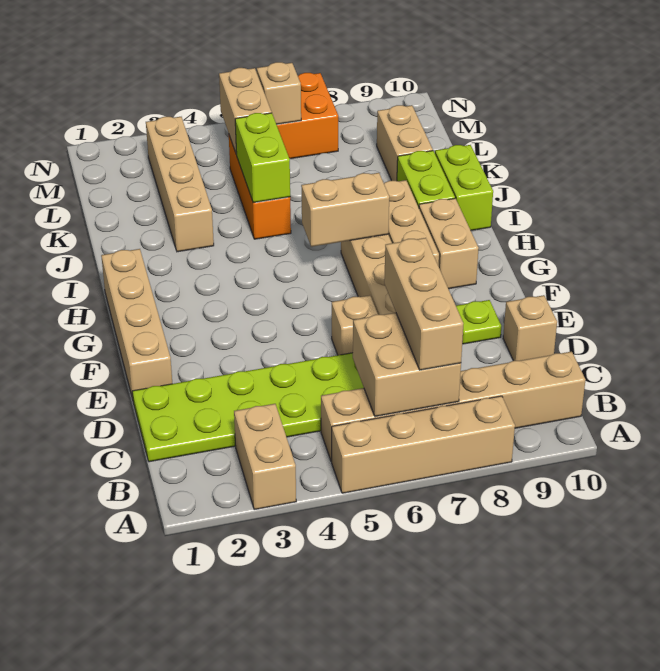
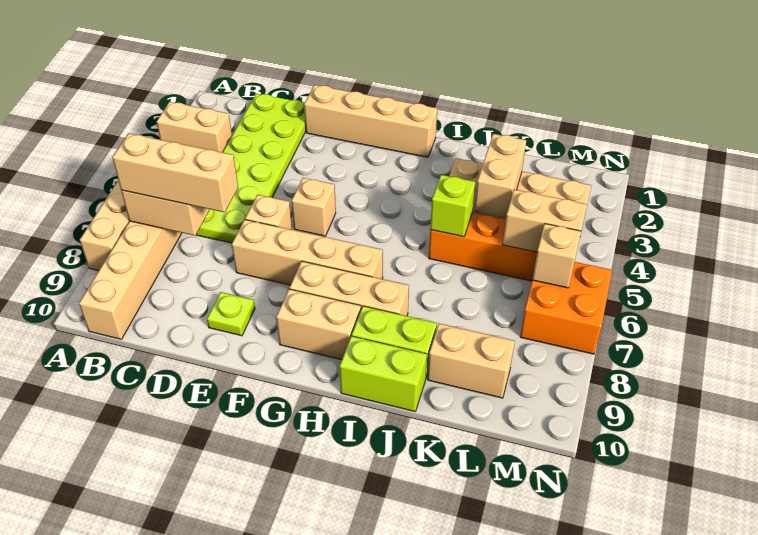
tan 1x1 brick [503,295,557,361] -> tan 1x1 brick moved to [292,178,336,236]
tan 1x2 brick [301,173,389,247] -> tan 1x2 brick moved to [475,134,526,218]
lime 1x2 brick [235,113,290,203] -> lime 1x1 brick [430,175,475,237]

